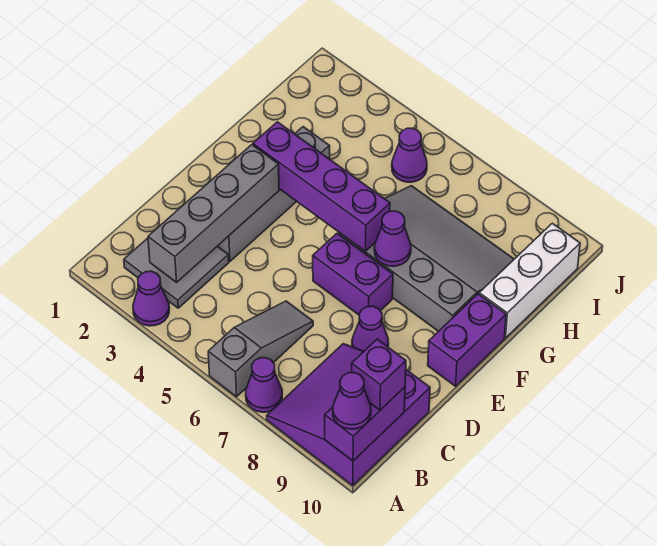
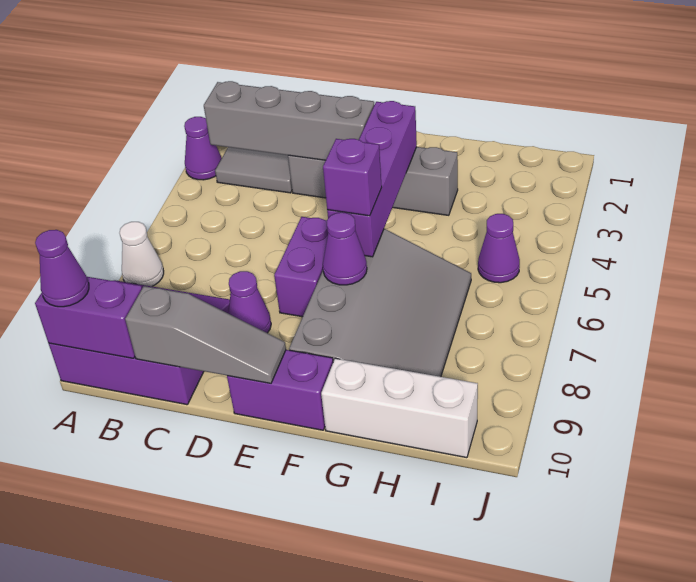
grey 1x3 slope [208,301,313,397] -> grey 1x3 slope moved to [125,286,286,383]
purple 1x1 cone [246,358,282,412] -> white 1x1 cone [120,222,164,286]
purple 1x1 brick [352,339,406,410] -> purple 1x1 brick moved to [323,139,382,216]

